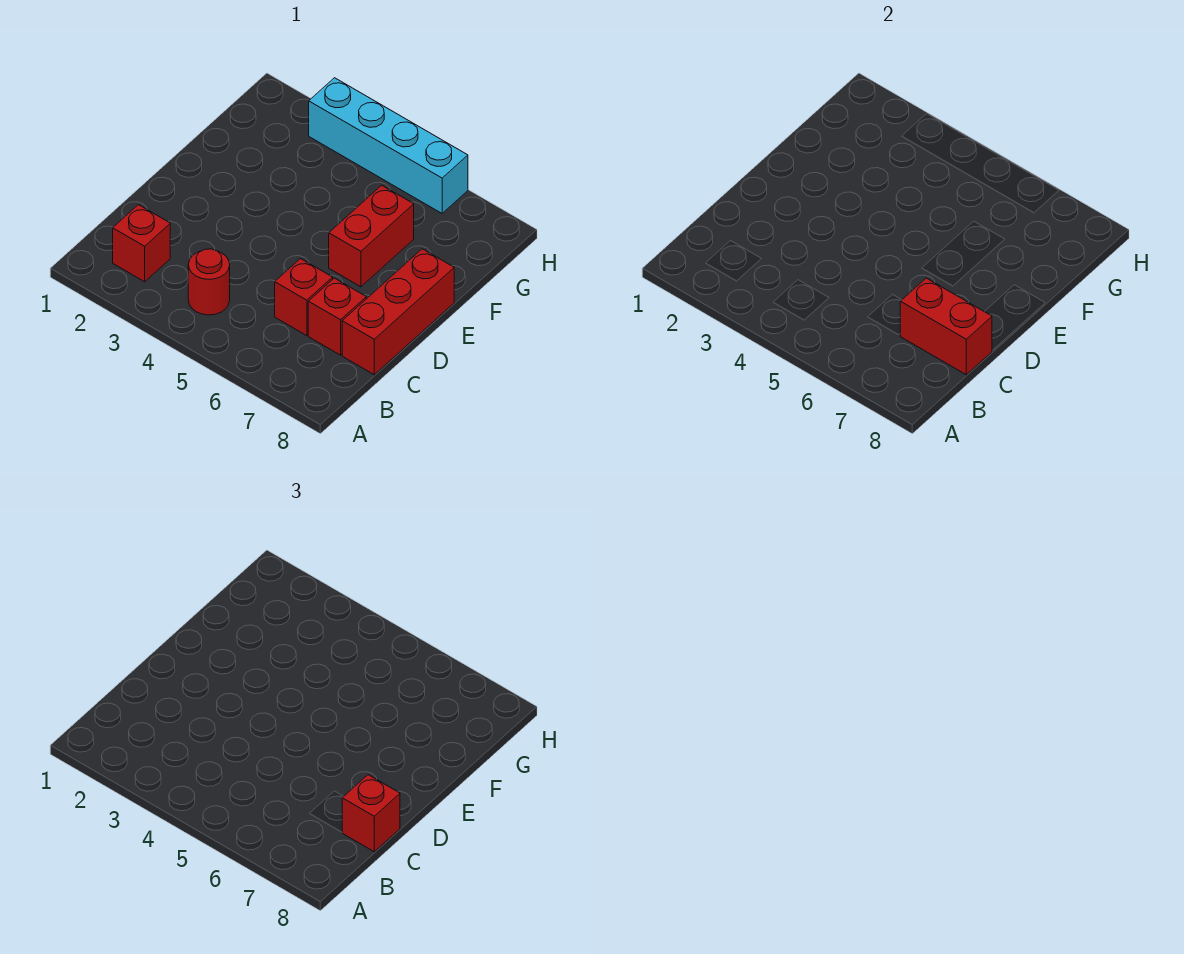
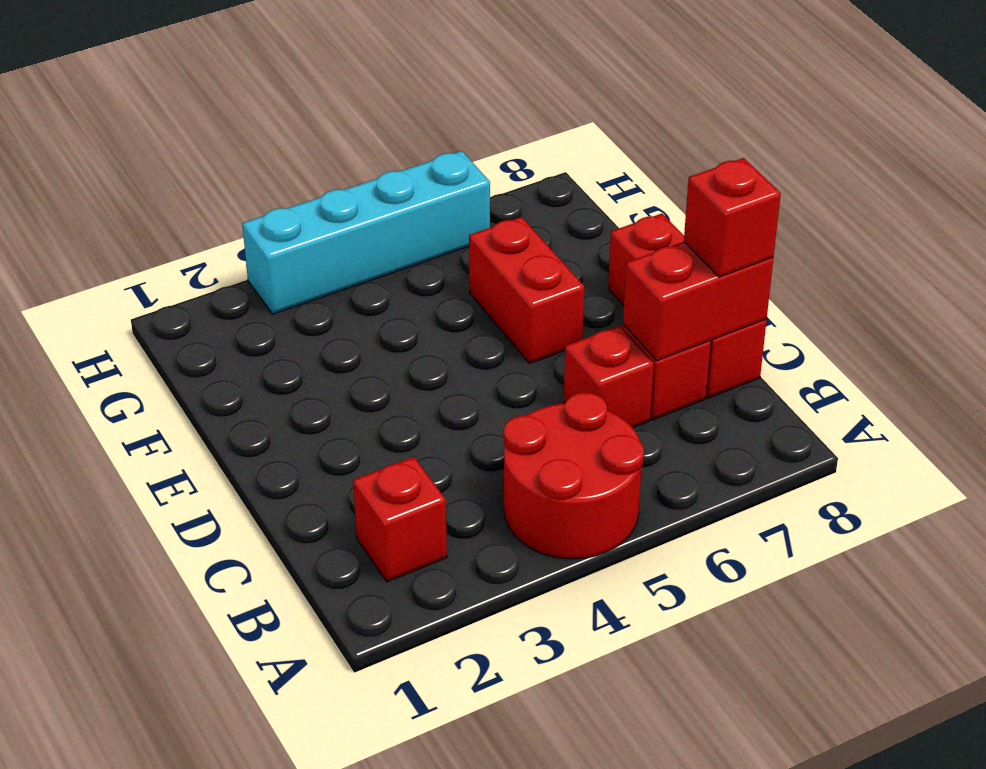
red 1x1 round brick [188,249,230,315] -> red 2x2 round brick [504,392,644,559]

